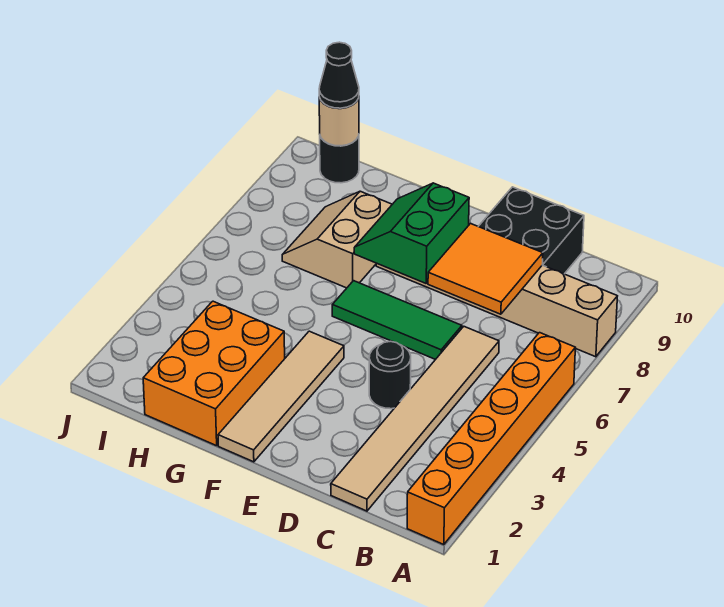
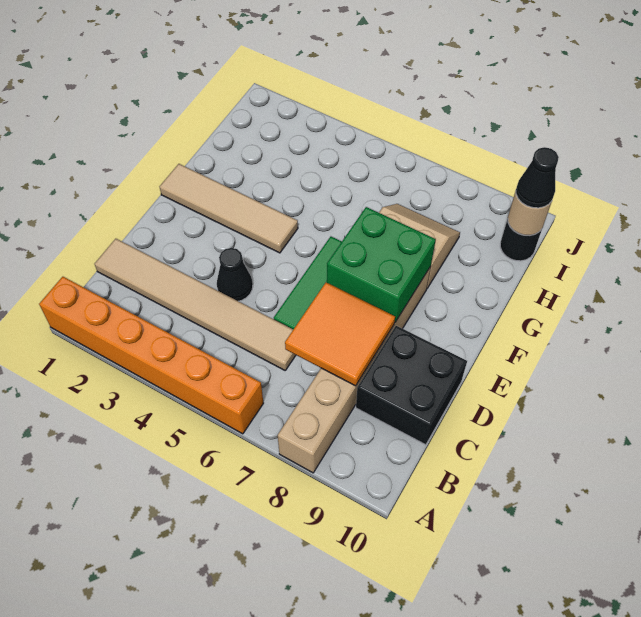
black 1x1 round brick [369,341,411,409] -> black 1x1 cone [217,248,253,301]
green 2x2 slope [354,183,469,283] -> green 2x2 brick [327,207,436,322]
orange 2x3 brick [143,301,285,446] -> none

